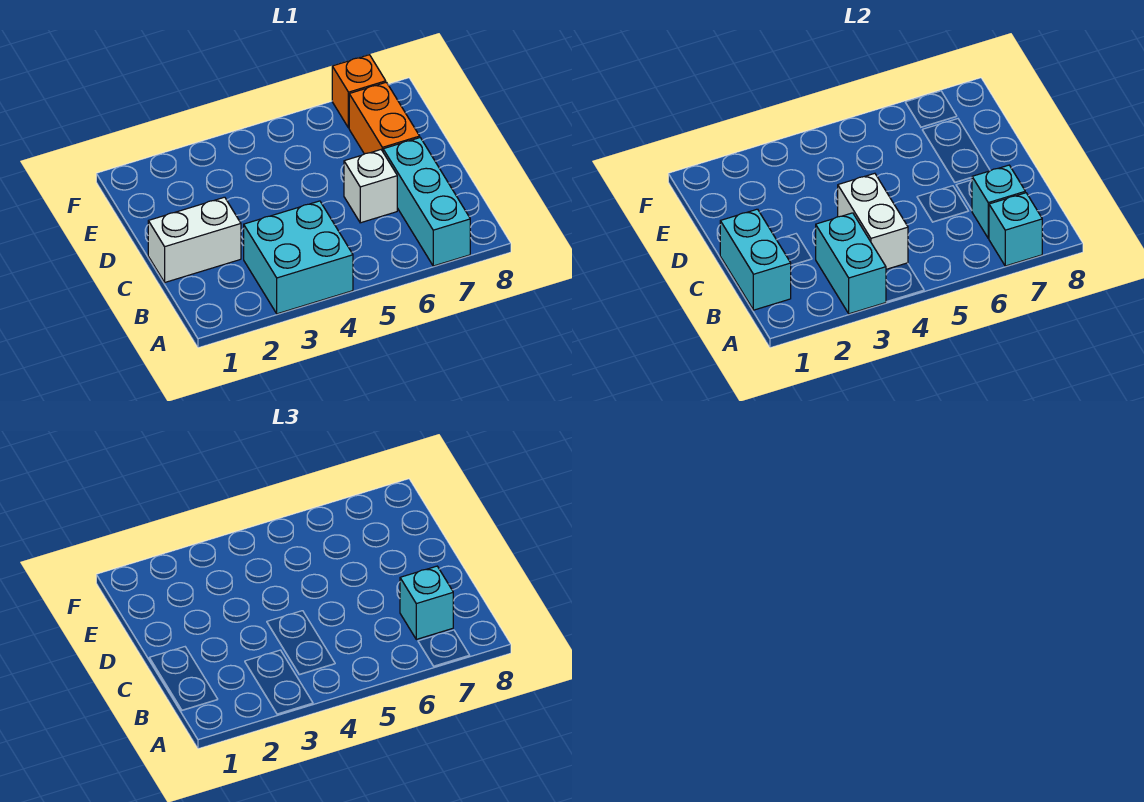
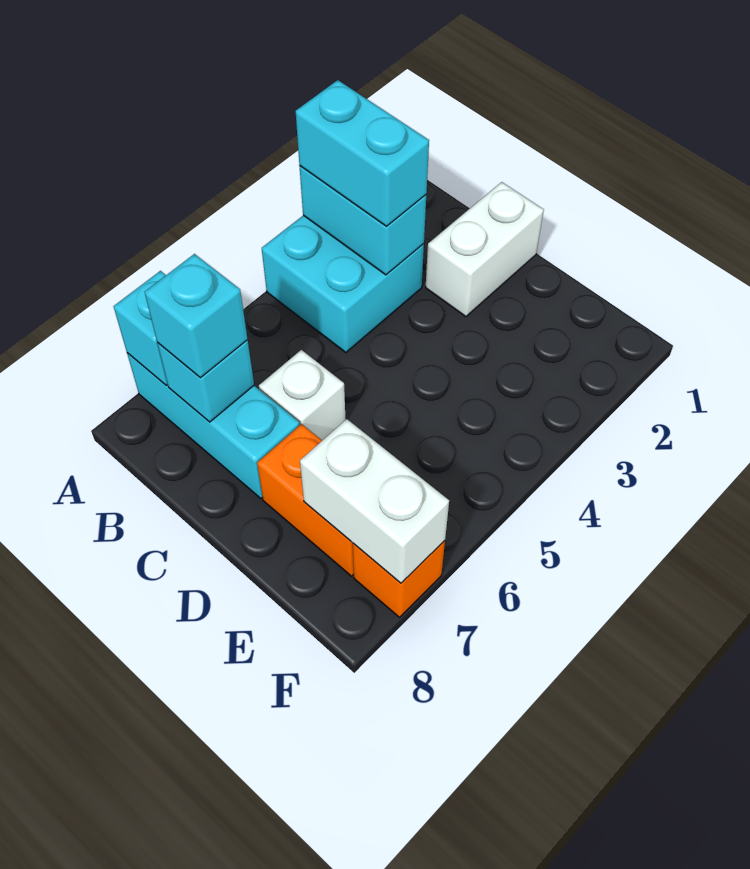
cyan 1x2 brick [720,209,791,310] -> cyan 1x2 brick moved to [296,80,429,226]
white 1x2 brick [838,173,908,269] -> white 1x2 brick moved to [300,419,449,583]

